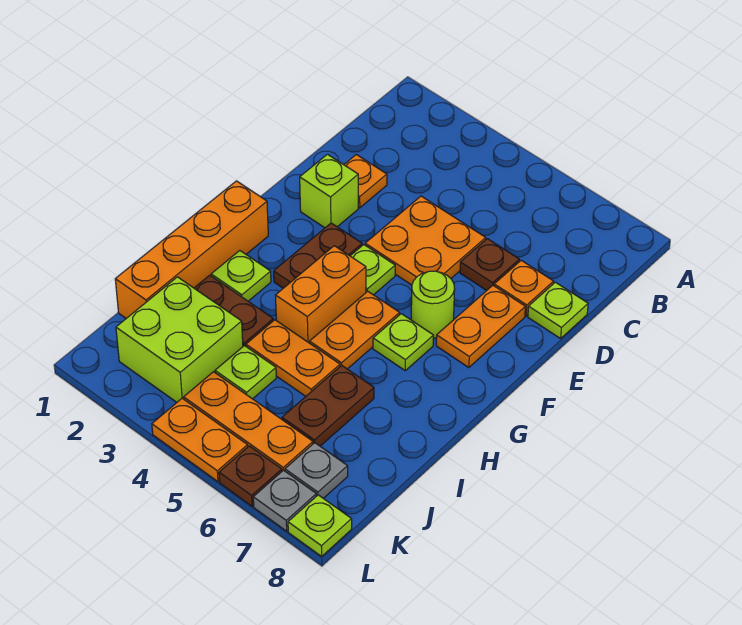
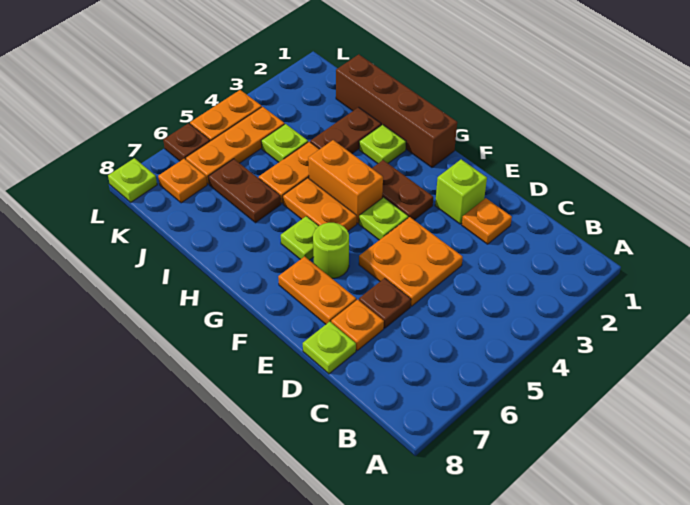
orange 1x4 brick [115,181,268,318] -> brown 1x4 brick [336,54,457,167]
lime 2x2 brick [116,277,243,402] -> none
grey 1x1 plate [285,443,348,498] -> orange 1x1 plate [158,159,207,203]
grey 1x1 plate [253,470,316,531] -> none

